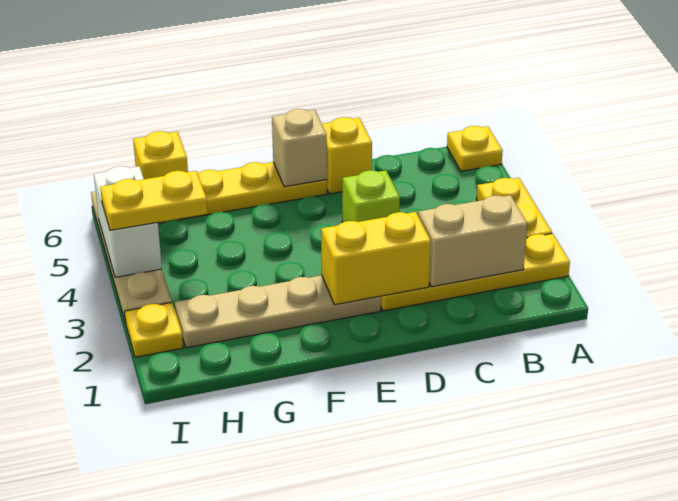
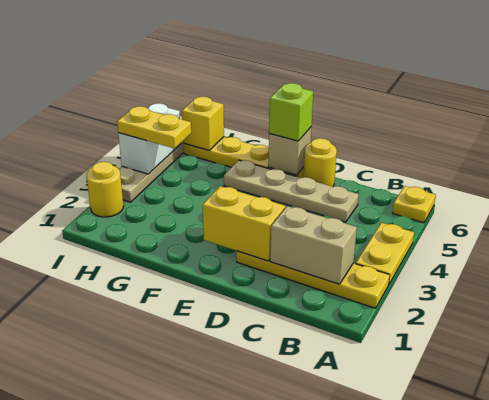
lime 1x1 brick [342,170,400,222] -> lime 1x1 brick moved to [269,83,313,141]
yellow 1x1 brick [322,117,372,194] -> yellow 1x1 round brick [303,138,337,187]
tan 1x4 plate [175,275,381,348] -> tan 1x4 plate moved to [224,160,359,222]
yellow 1x1 plate [125,303,183,357] -> yellow 1x1 round brick [86,162,123,217]

